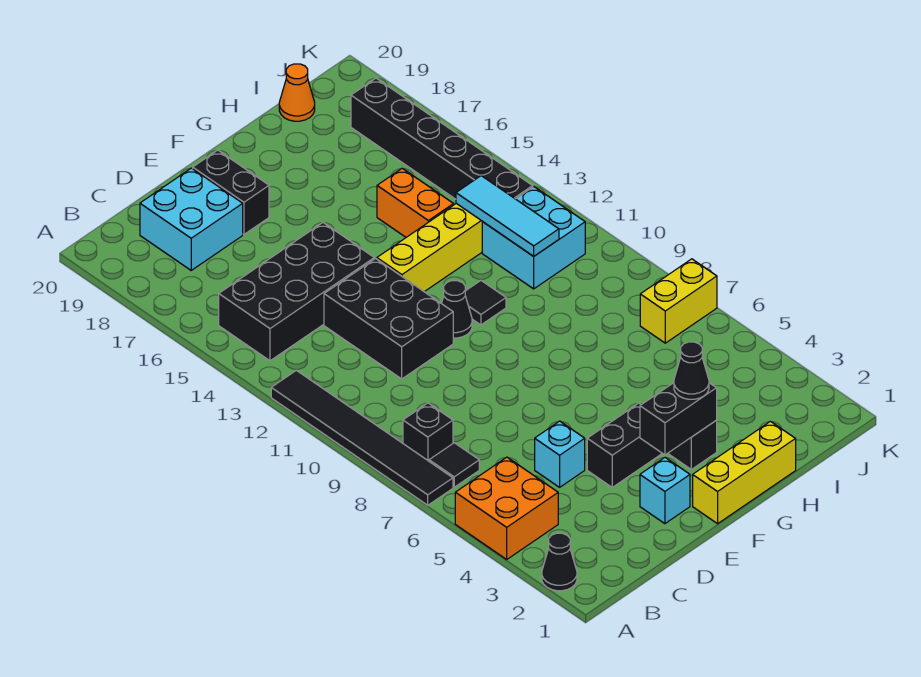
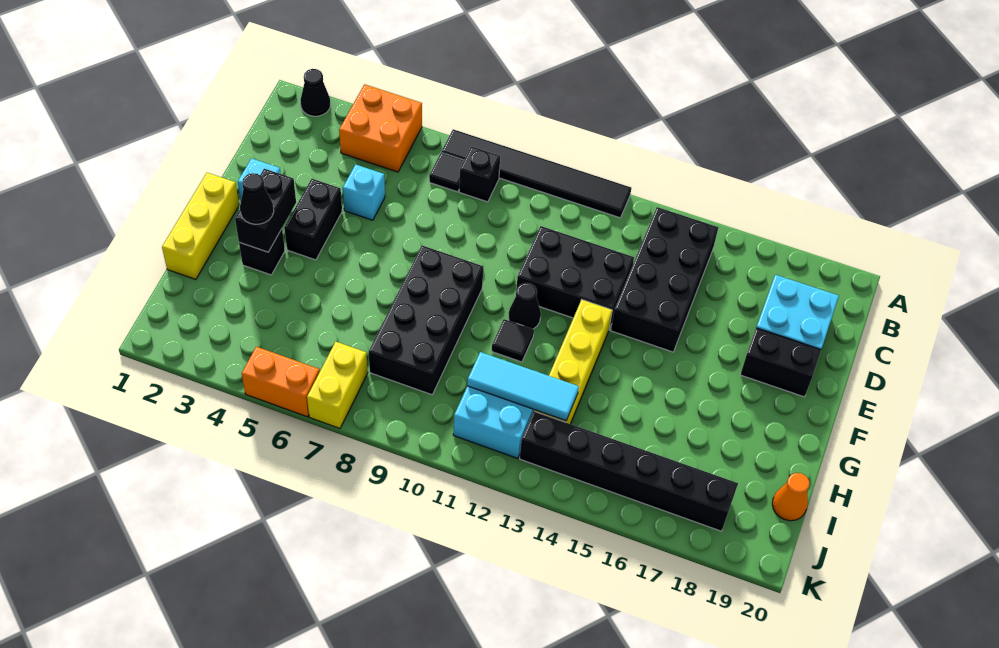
none -> black 2x4 brick [369,246,483,395]
orange 1x2 brick [377,168,454,237] -> orange 1x2 brick moved to [242,347,320,417]

